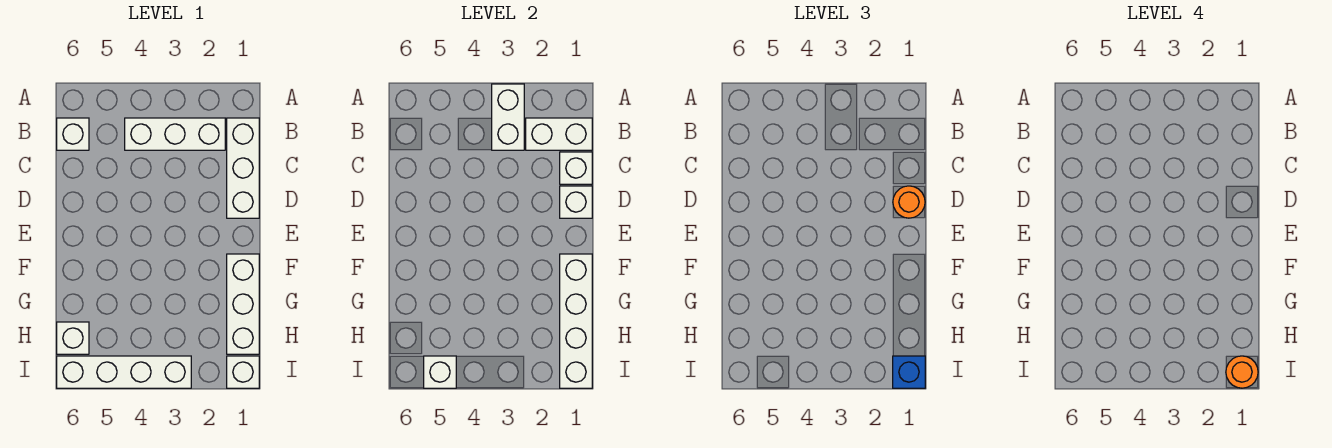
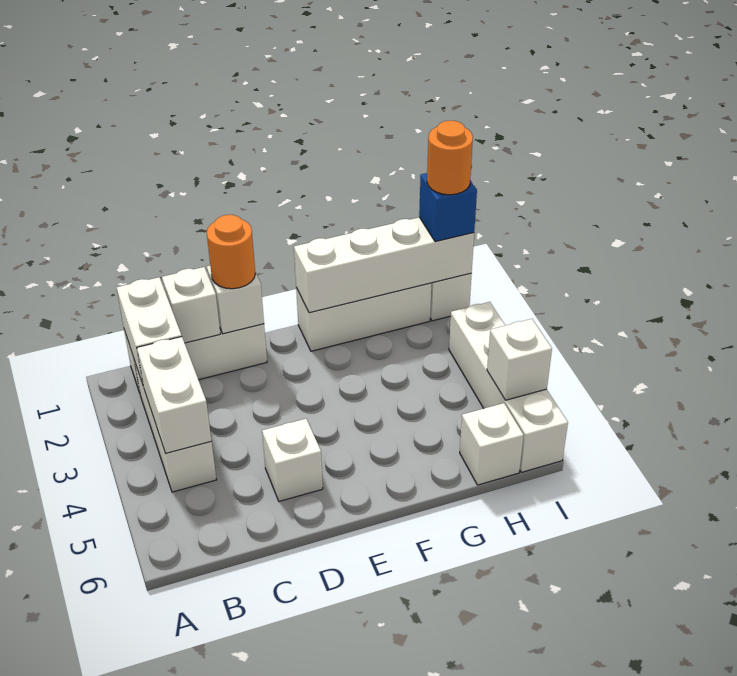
white 1x2 brick [492,84,524,150] -> white 1x2 brick turned to [137,337,211,453]
white 1x1 brick [57,118,89,150] -> white 1x1 brick moved to [262,419,323,501]

